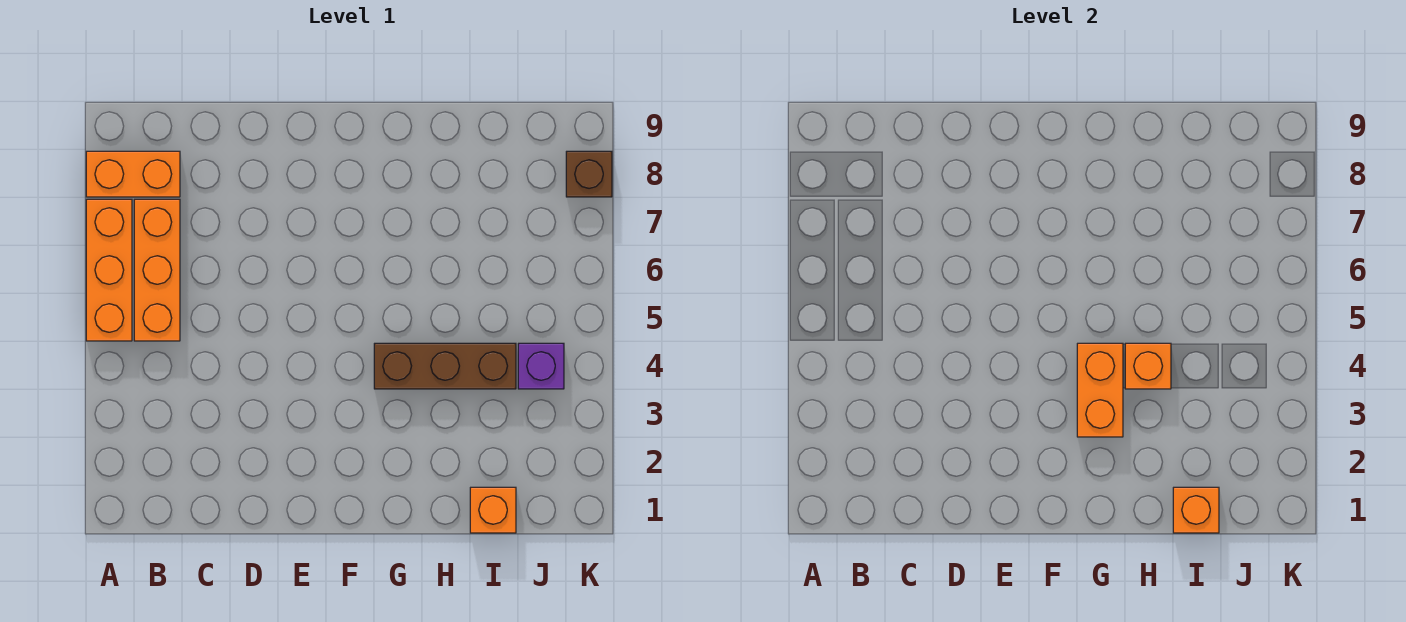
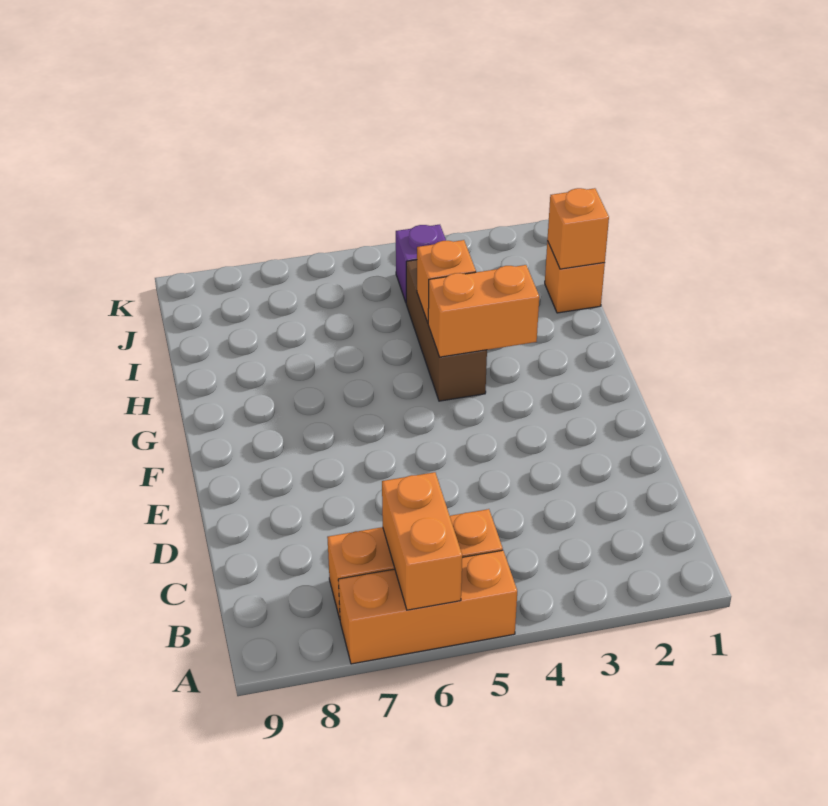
orange 1x2 brick [86,151,180,197] -> orange 1x2 brick moved to [382,472,462,610]
brown 1x1 brick [566,151,612,197] -> none

